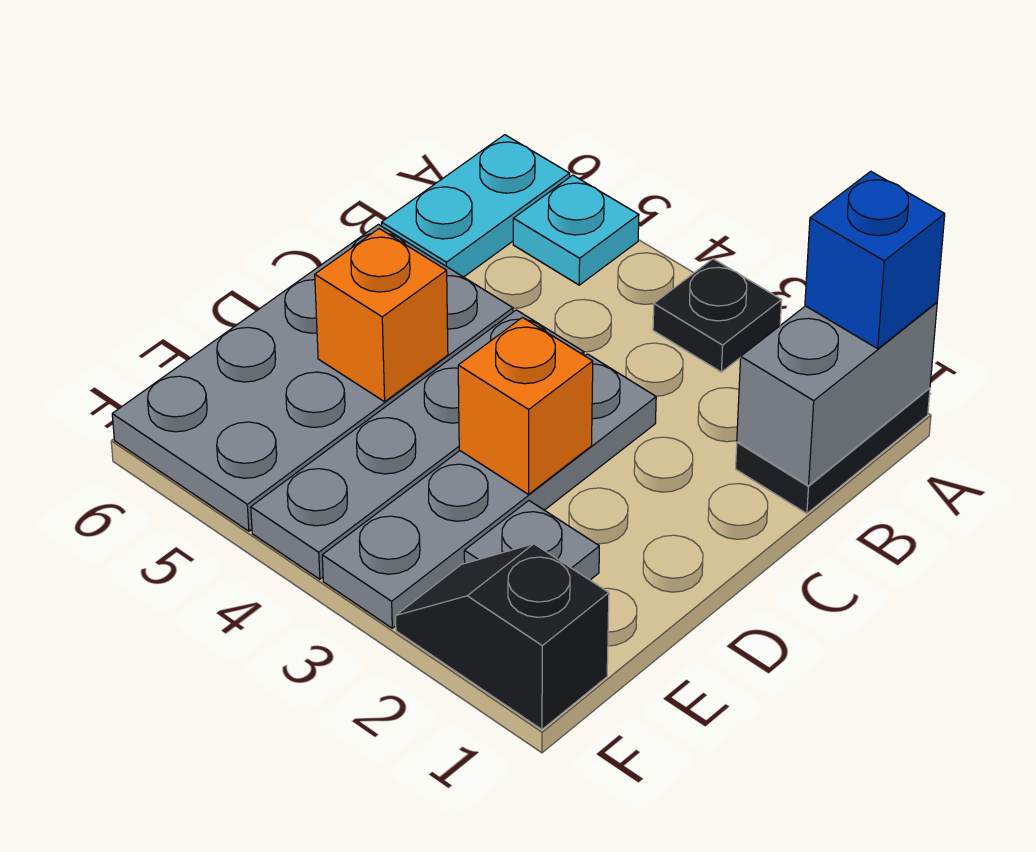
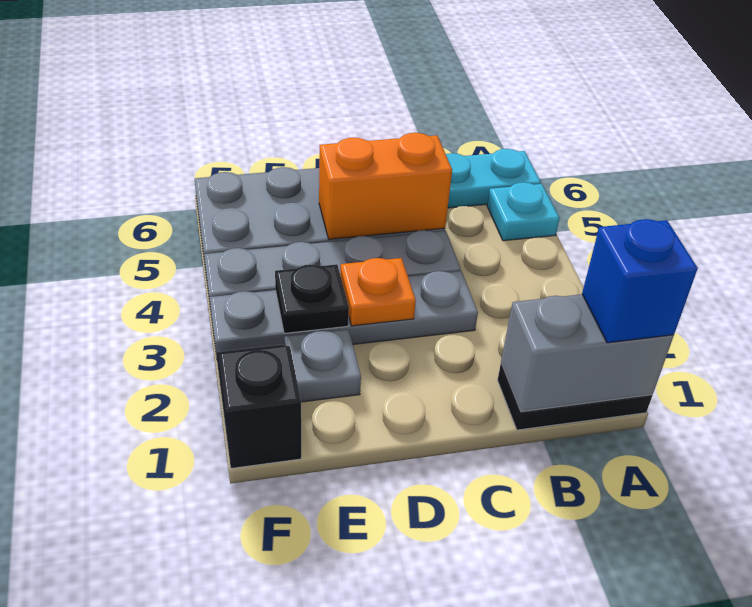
black 1x1 plate [653,259,782,372] -> black 1x1 plate moved to [275,264,349,333]
orange 1x1 brick [458,318,593,494] -> orange 1x1 plate [340,258,416,326]
orange 1x1 brick [315,229,448,402] -> orange 1x2 brick [319,133,452,239]

